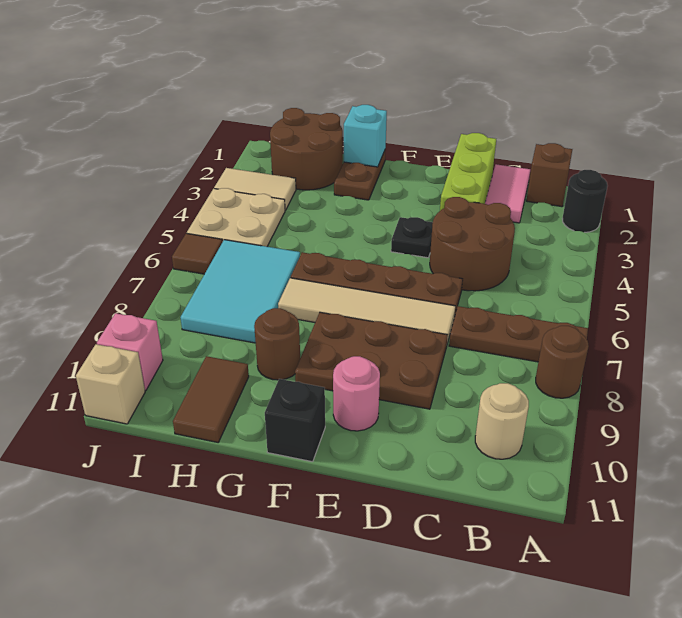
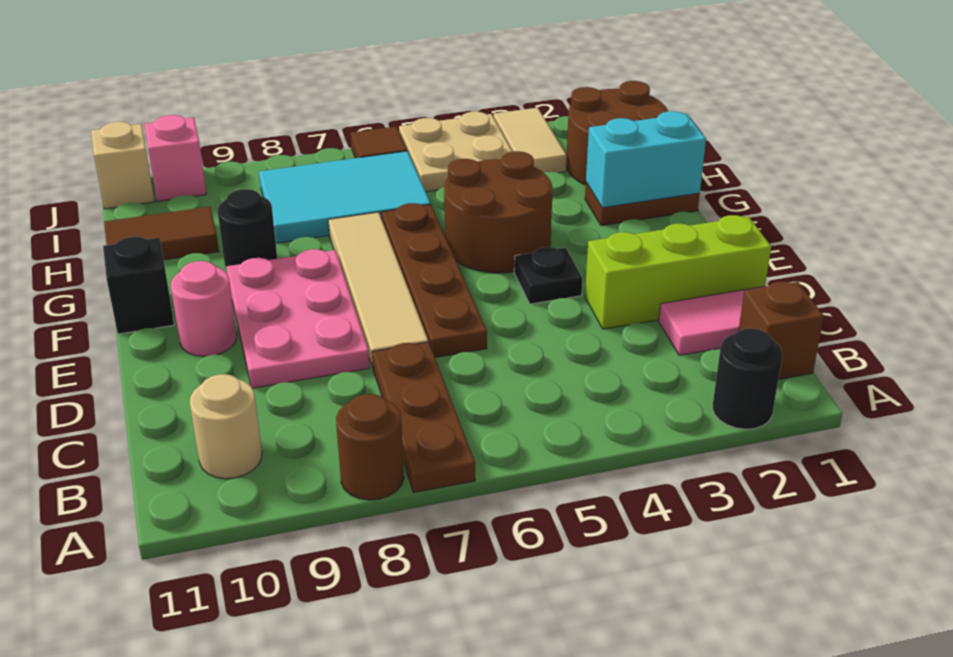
brown 2x2 round brick [430,197,515,291] -> brown 2x2 round brick moved to [444,151,553,273]
brown 2x3 plate [295,312,448,409] -> pink 2x3 plate [227,249,370,388]
cyan 1x1 brick [344,105,387,167] -> cyan 1x2 brick [586,111,706,208]
brown 1x1 round brick [254,308,300,380] -> black 1x1 round brick [218,189,277,270]

